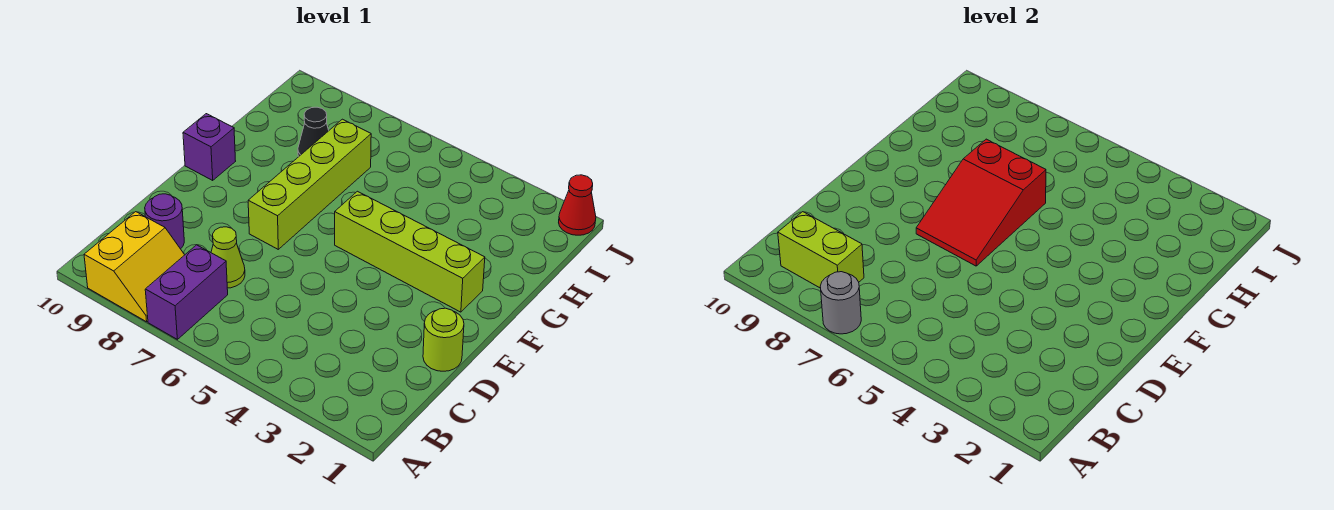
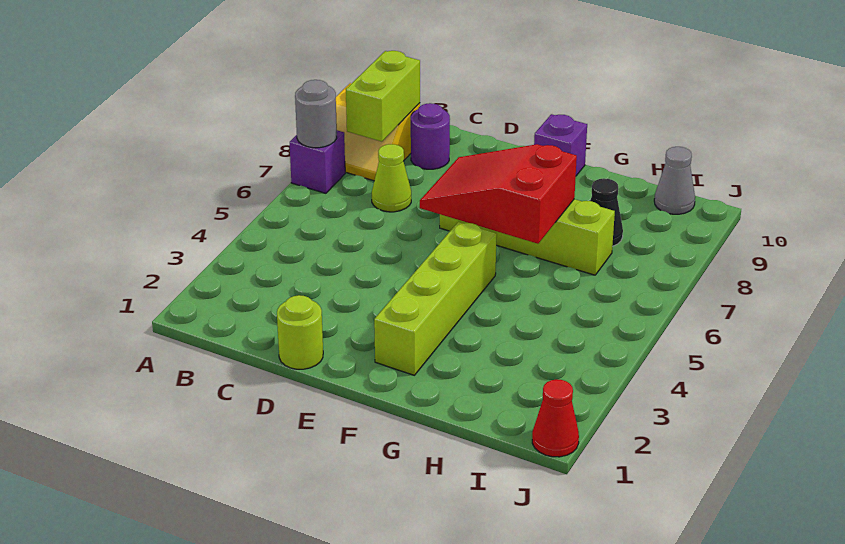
purple 1x2 brick [145,245,228,339] -> purple 1x1 brick [290,130,345,193]
none -> grey 1x1 cone [654,147,695,214]

